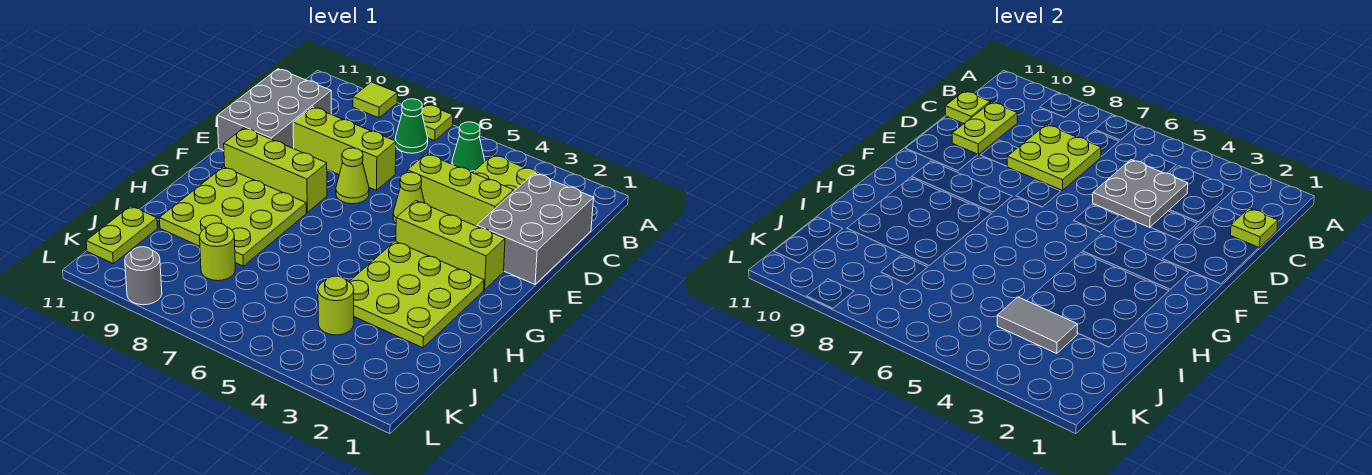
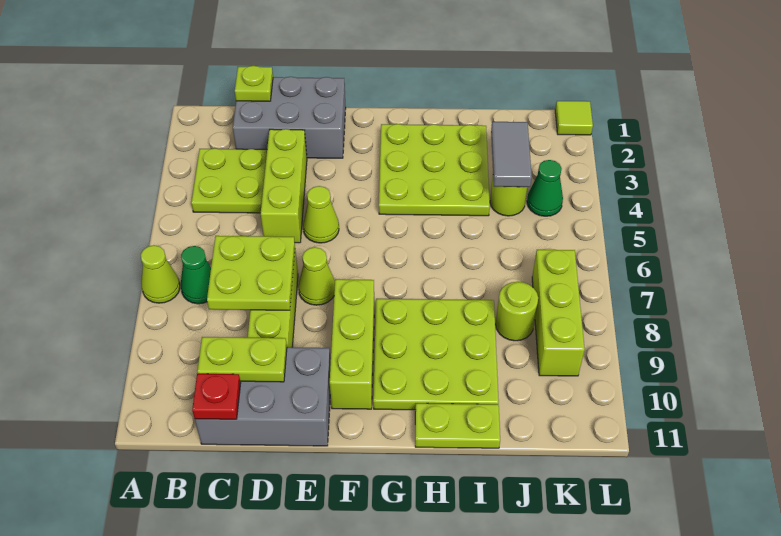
lime 1x1 plate [422,104,453,141] -> lime 1x1 cone [141,245,180,303]
lime 1x1 tile [353,82,397,118] -> lime 1x1 tile moved to [555,101,593,135]
green 1x1 cone [452,122,485,173] -> green 1x1 cone moved to [527,160,563,216]
grey 2x2 plate [1093,160,1188,228] -> none
lime 1x1 plate [945,91,990,124] -> red 1x1 plate [192,374,241,419]
lime 1x3 brick [396,201,505,290] -> lime 1x3 brick moved to [532,250,585,376]
lime 1x2 plate [86,206,158,264] -> lime 1x2 plate moved to [415,403,500,448]
grey 1x1 round brick [125,247,162,305] -> none

